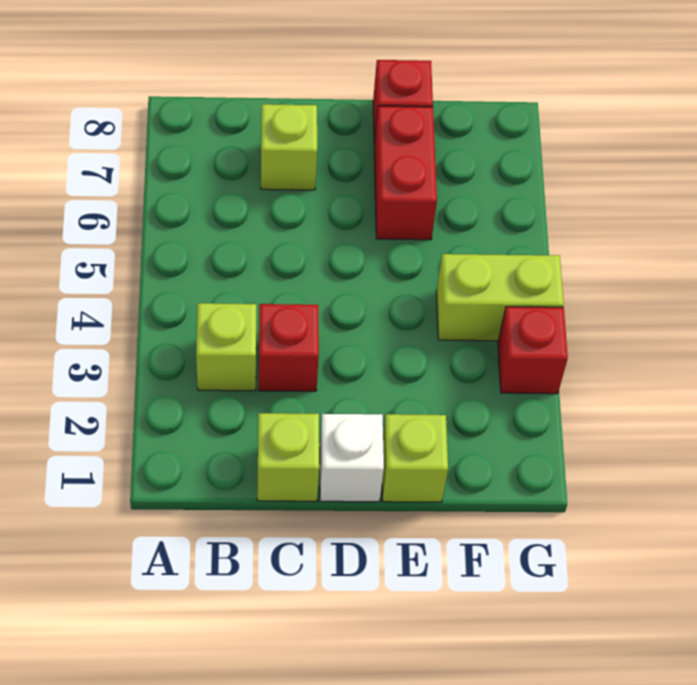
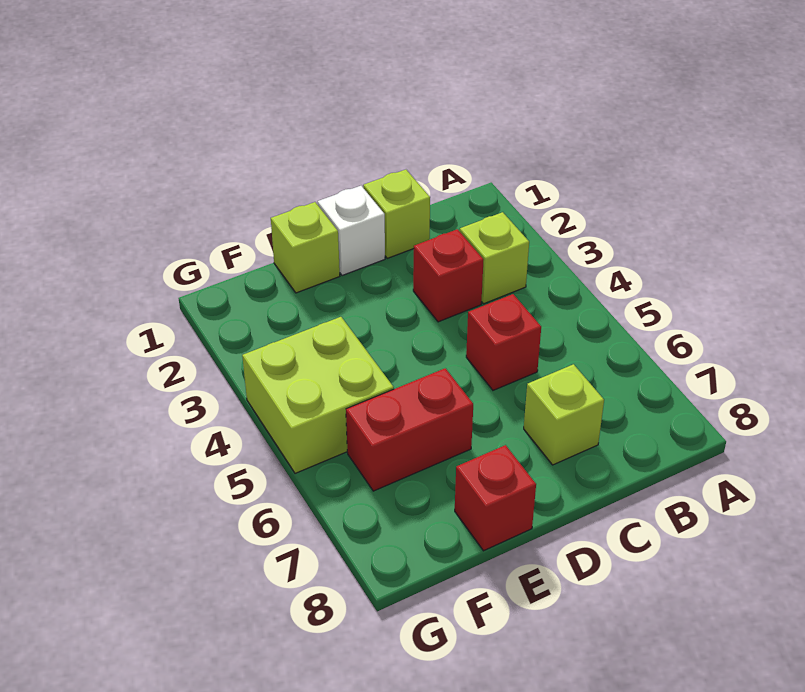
red 1x2 brick [374,106,437,240] -> red 1x2 brick turned to [346,368,473,491]
lime 1x2 brick [436,254,564,341] -> lime 2x2 brick [242,317,394,473]
red 1x1 brick [498,307,568,394] -> red 1x1 brick moved to [466,294,541,390]

